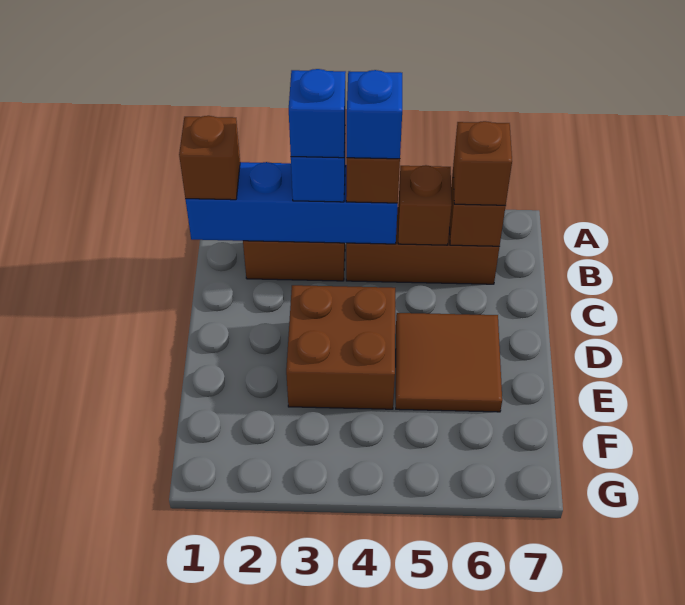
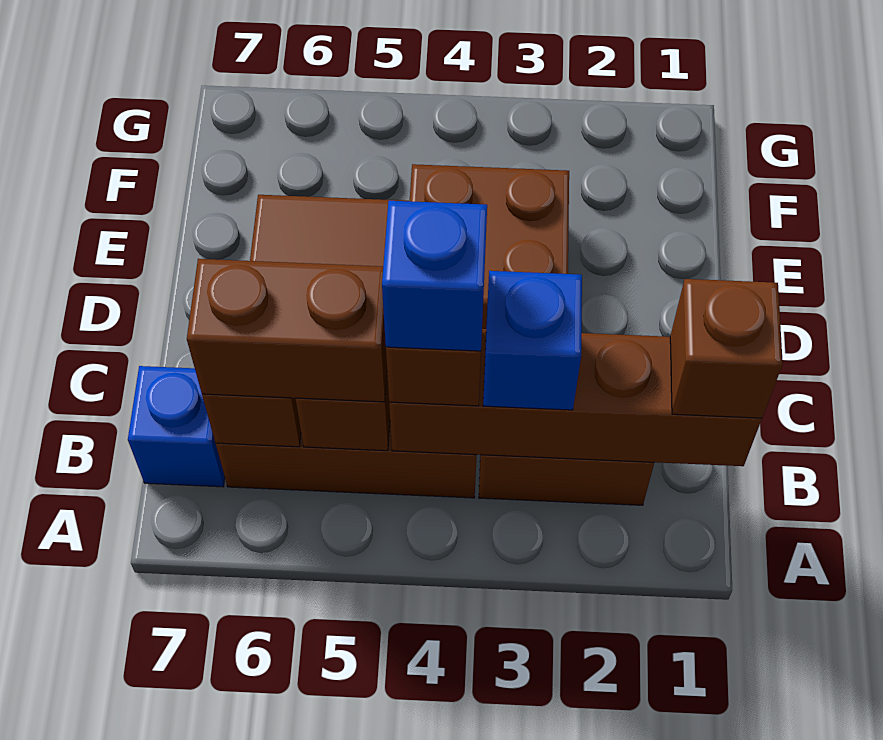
blue 1x4 brick [185,162,398,244] -> brown 1x4 brick [389,329,762,466]
blue 1x1 brick [289,69,346,158] -> blue 1x1 brick moved to [128,366,225,487]
brown 1x1 brick [453,121,512,205] -> brown 1x2 brick [187,259,387,402]

